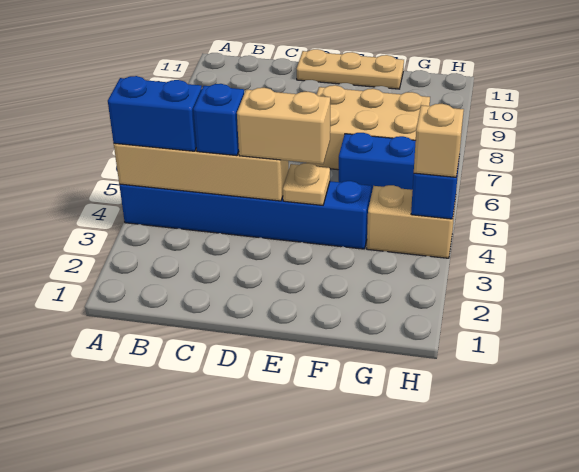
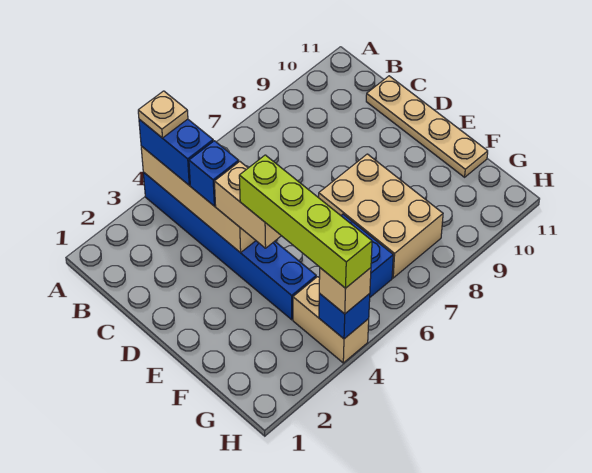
tan 1x3 plate [297,49,404,89] -> tan 1x4 plate [366,76,488,177]
tan 1x1 plate [283,163,330,205] -> tan 1x1 plate moved to [138,91,188,138]
none -> lime 1x4 brick [239,155,372,288]

